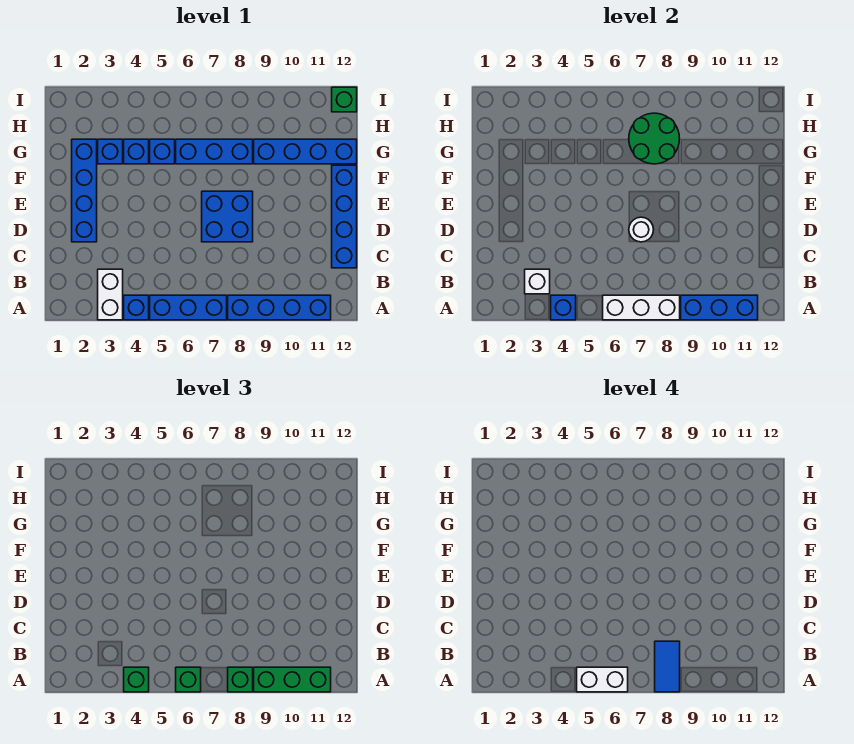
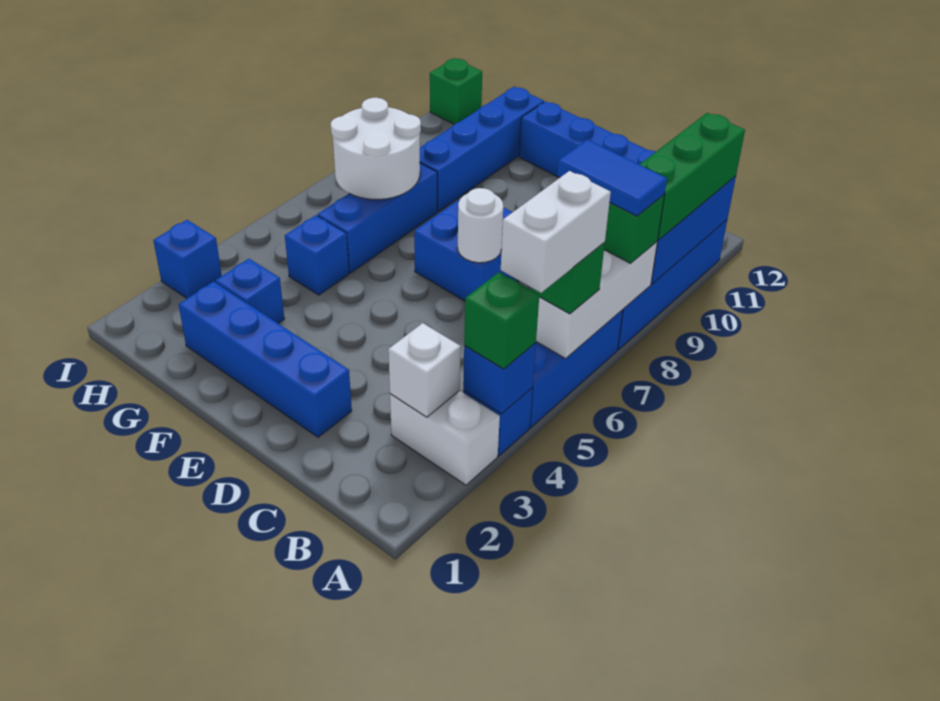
blue 1x1 brick [124,139,149,164] -> blue 1x1 brick moved to [153,220,222,298]
green 2x2 round brick [629,113,680,164] -> white 2x2 round brick [331,98,421,199]

